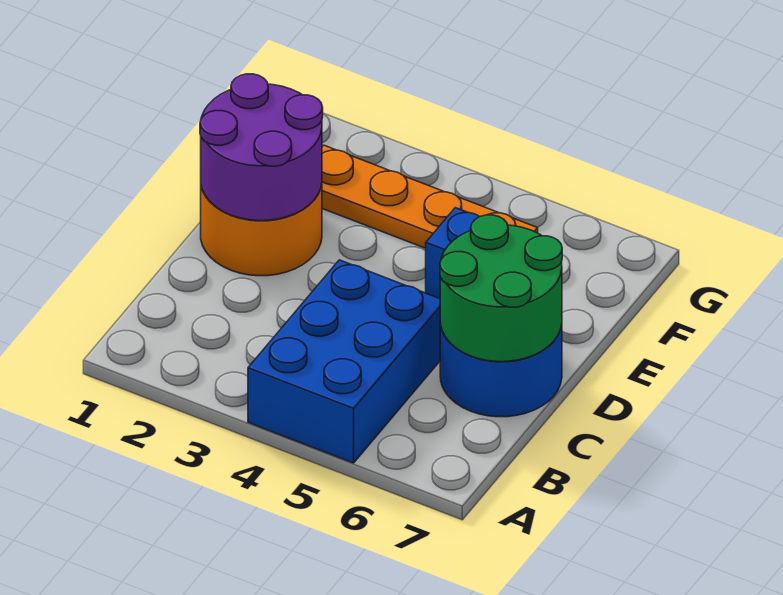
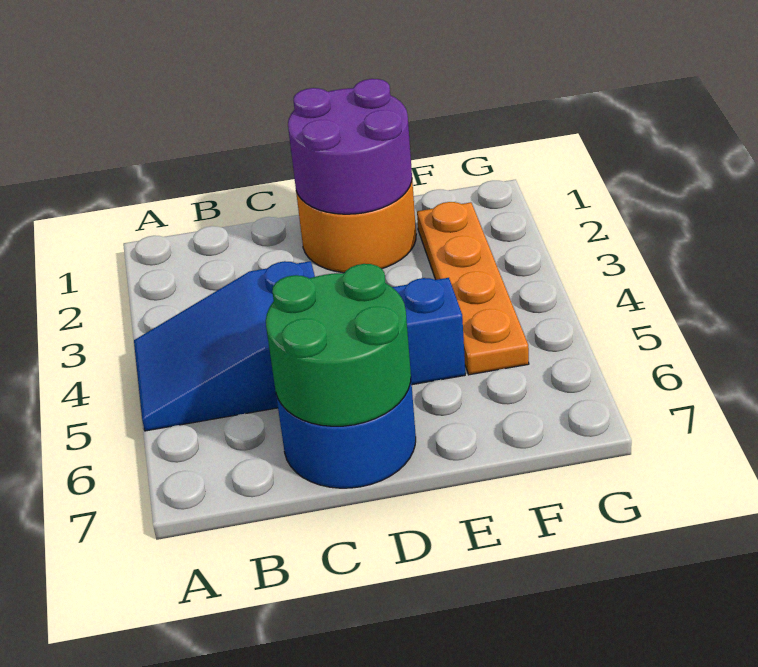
blue 2x3 brick [248,260,440,463] -> blue 2x3 slope [134,261,315,431]

